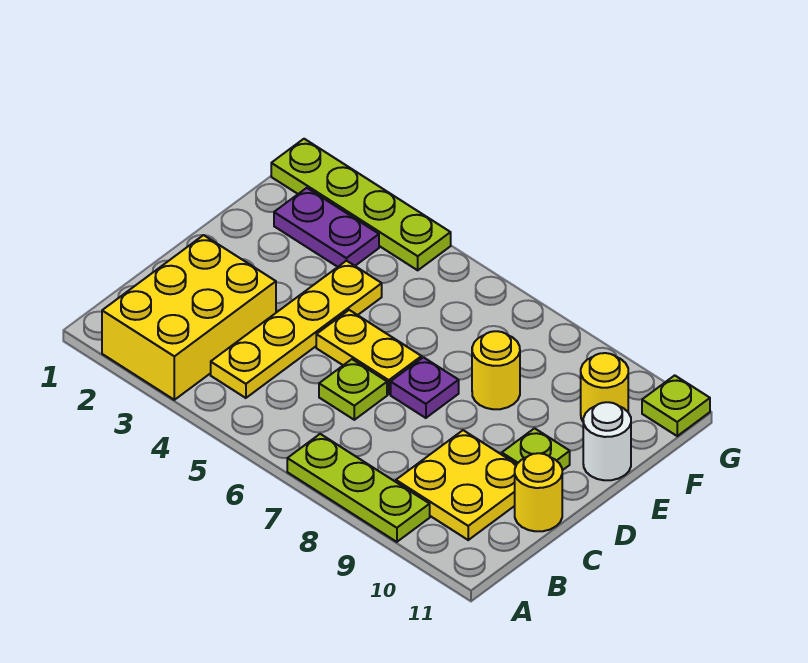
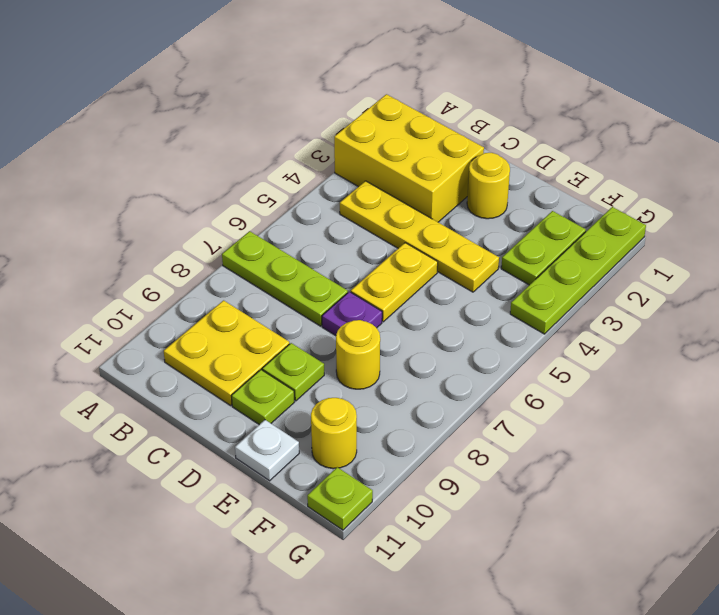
lime 1x3 plate [287,434,430,542] -> lime 1x3 plate turned to [222,231,348,326]
lime 1x1 plate [319,359,387,420] -> lime 1x1 plate moved to [262,343,324,401]
yellow 1x1 round brick [515,453,562,531] -> yellow 1x1 round brick moved to [467,153,510,219]
white 1x1 round brick [583,402,631,480] -> white 1x1 plate [235,420,299,481]
purple 1x2 plate [274,188,379,267] -> lime 1x2 plate [501,211,586,285]

